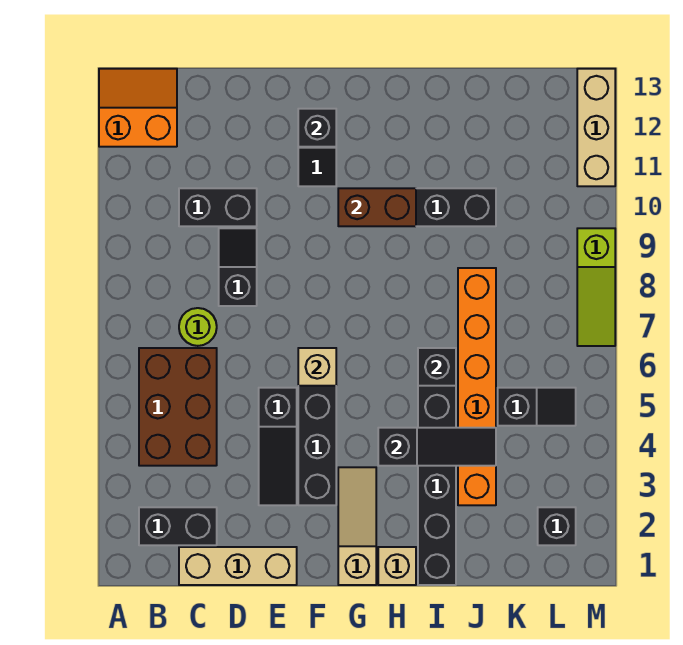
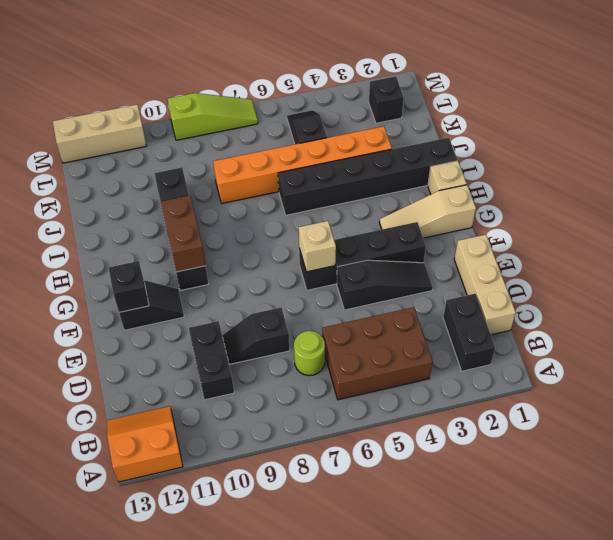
orange 2x2 slope [99,69,177,147] -> orange 2x2 slope turned to [107,406,183,482]
black 1x3 slope [378,428,496,466] -> none
black 1x1 brick [418,348,456,386] -> none

